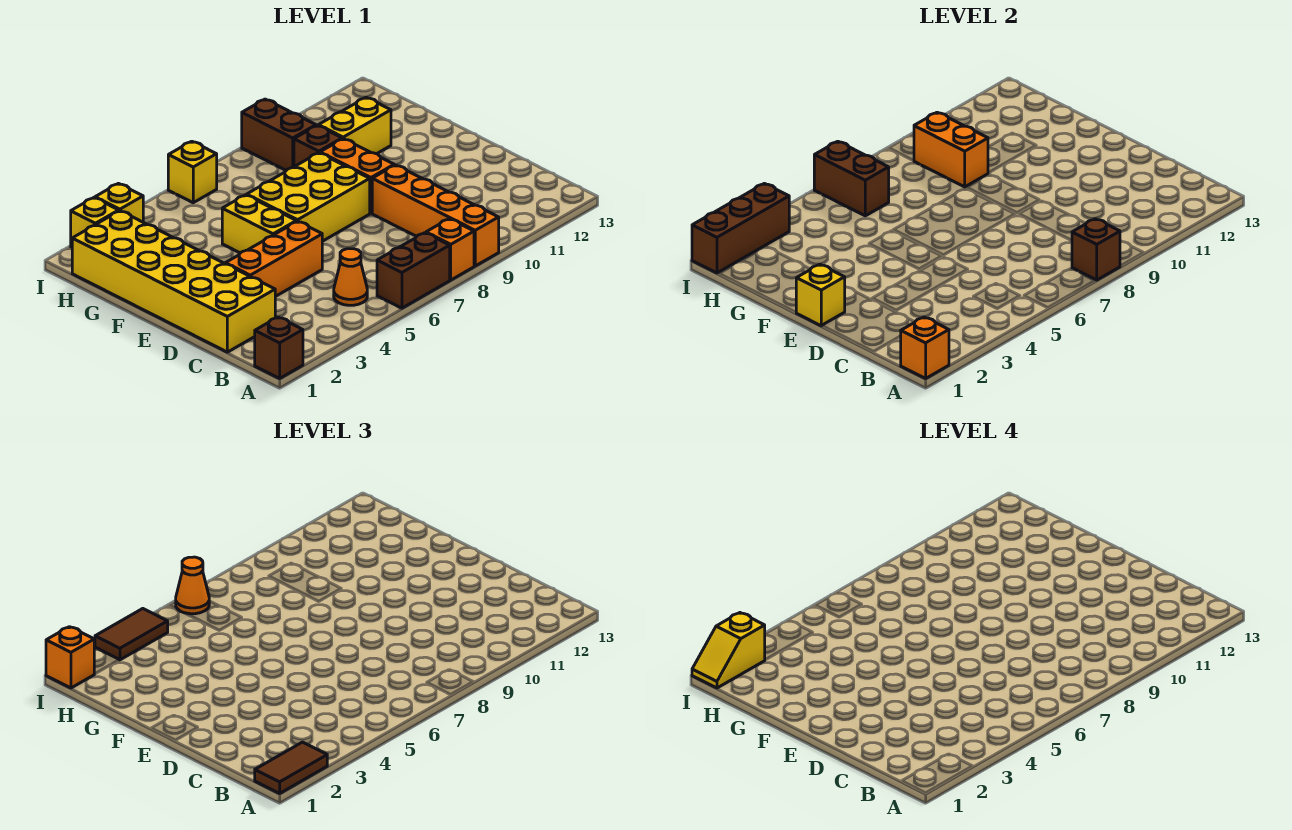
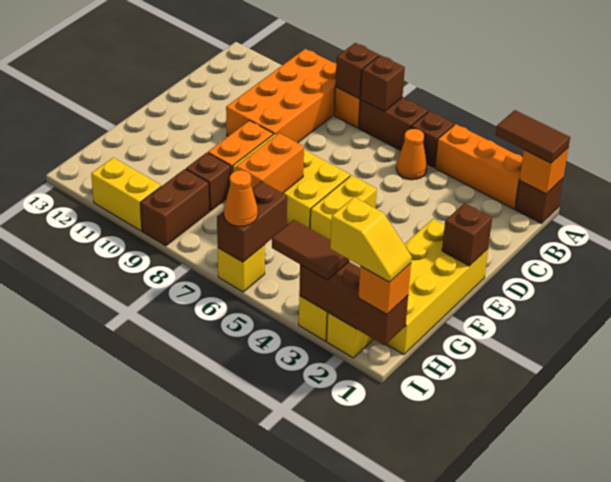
none -> brown 1x1 brick [411,111,454,167]
none -> brown 1x1 brick [360,55,405,111]
orange 1x4 brick [372,165,499,266] -> orange 2x4 brick [226,49,336,143]
yellow 2x6 brick [72,211,275,352] -> yellow 2x4 brick [386,219,488,355]
orange 1x3 brick [225,221,322,297] -> orange 1x3 brick moved to [435,124,523,209]
yellow 1x1 brick [796,264,845,326] -> brown 1x1 brick [442,203,492,266]
orange 1x2 brick [914,112,988,187] -> orange 1x2 brick moved to [236,133,304,193]
yellow 1x2 brick [318,97,391,154] -> yellow 1x2 brick moved to [91,158,161,231]

